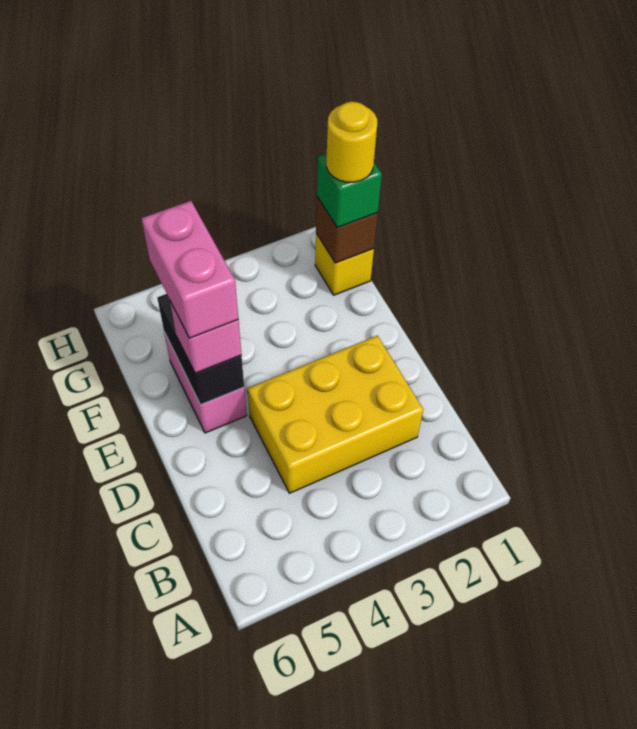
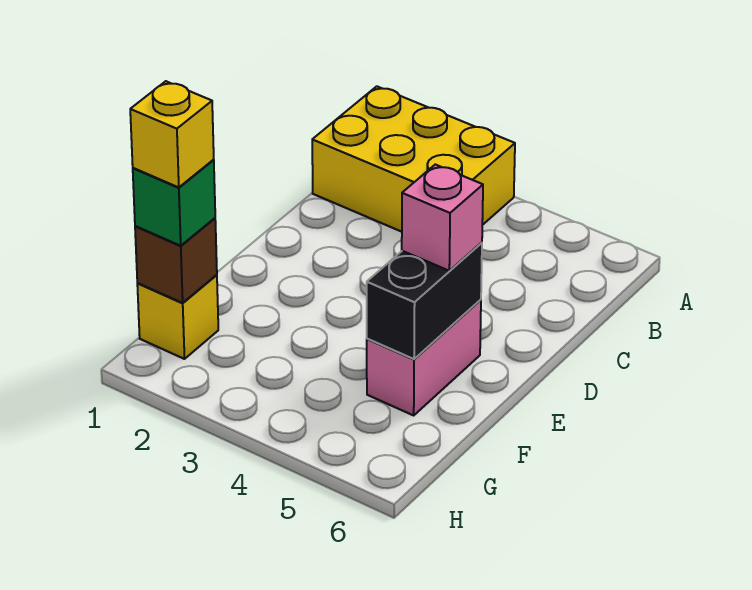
yellow 2x3 brick [248,336,423,493] -> yellow 2x3 brick moved to [312,86,515,232]
pink 1x2 brick [141,201,238,338] -> none
yellow 1x1 round brick [326,102,377,182] -> yellow 1x1 brick [130,81,214,187]

